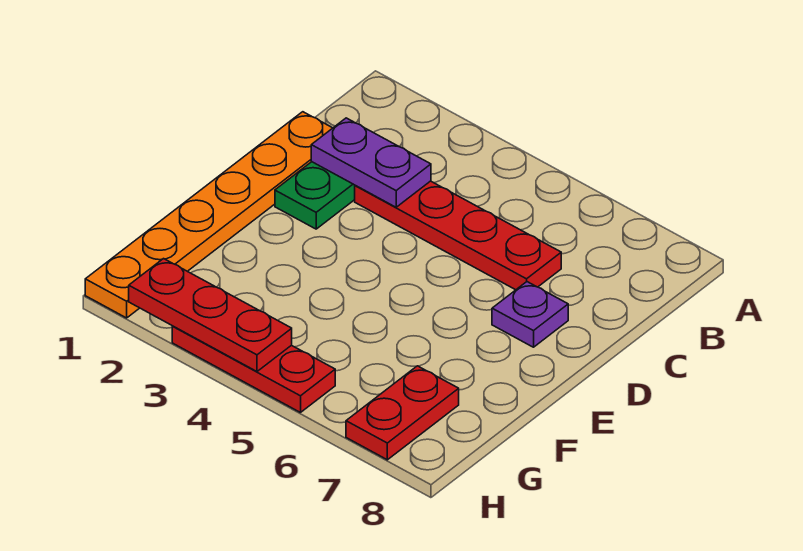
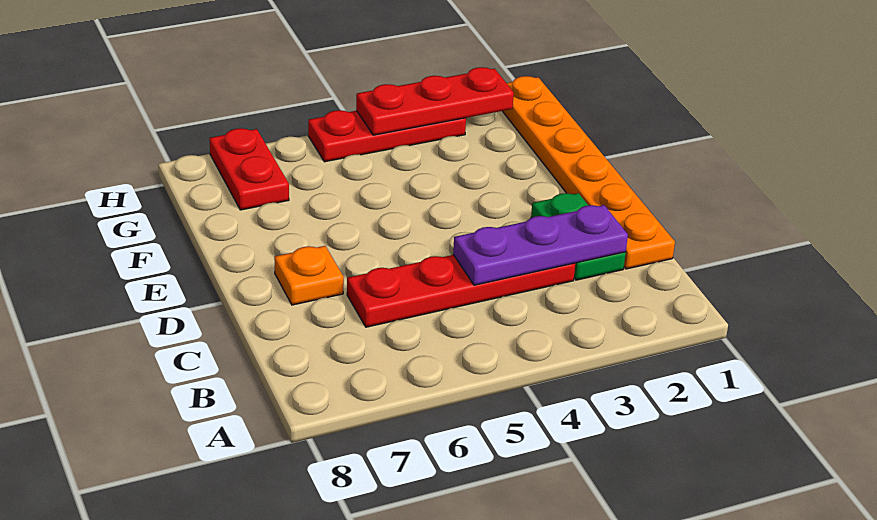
purple 1x2 plate [311,118,431,207] -> purple 1x3 plate [453,205,628,285]
purple 1x1 plate [492,282,568,347] -> orange 1x1 plate [274,246,344,305]

